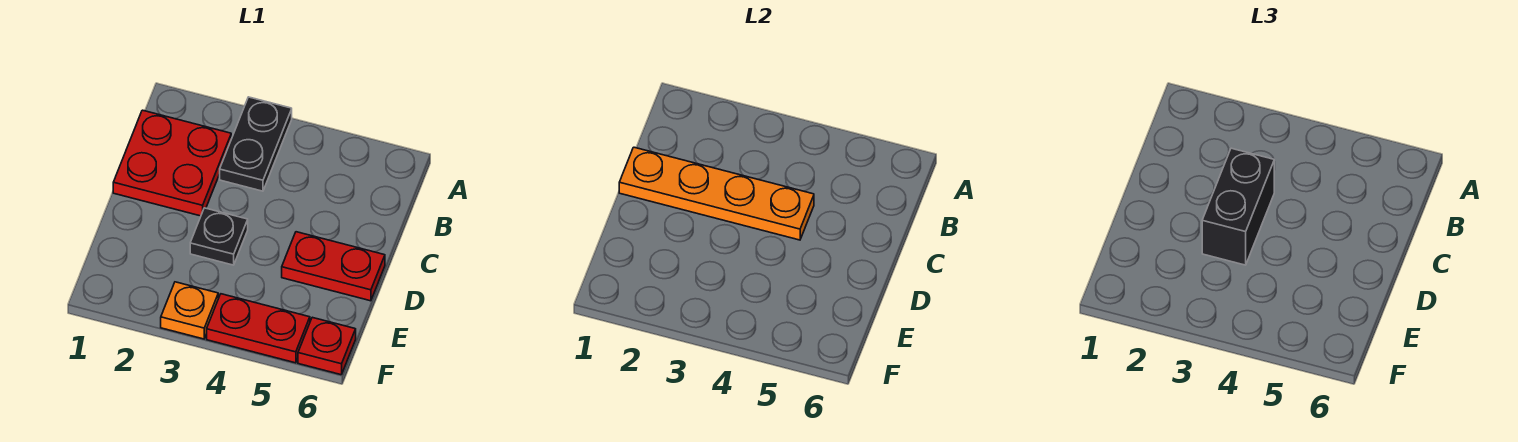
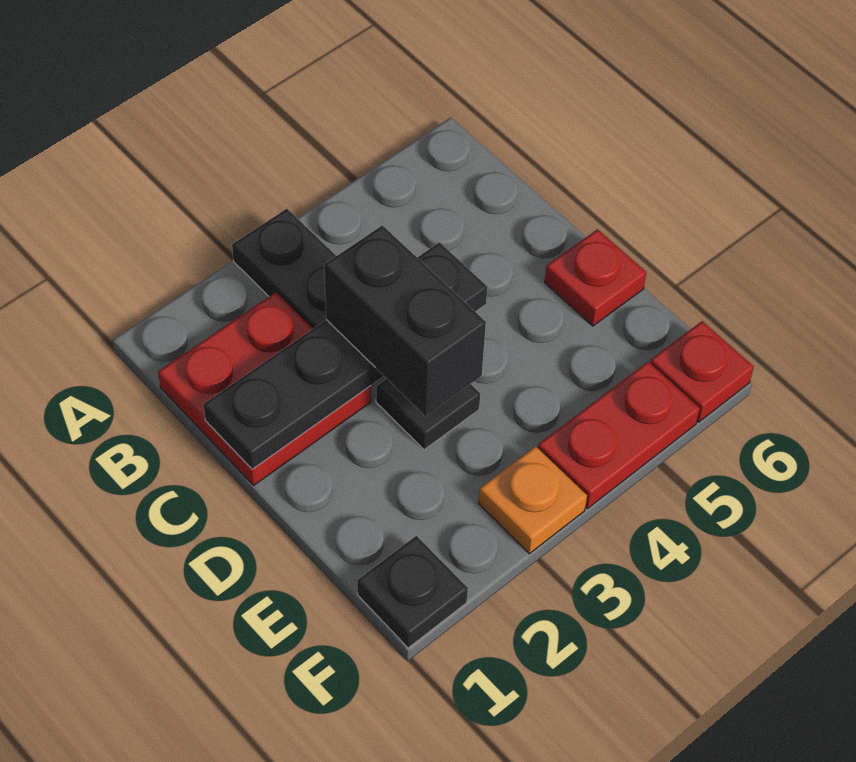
orange 1x4 plate [619,147,814,240] -> black 1x4 plate [203,242,487,469]
red 1x2 plate [282,232,385,301] -> red 1x1 plate [544,229,646,326]
none -> black 1x1 plate [357,536,468,648]

